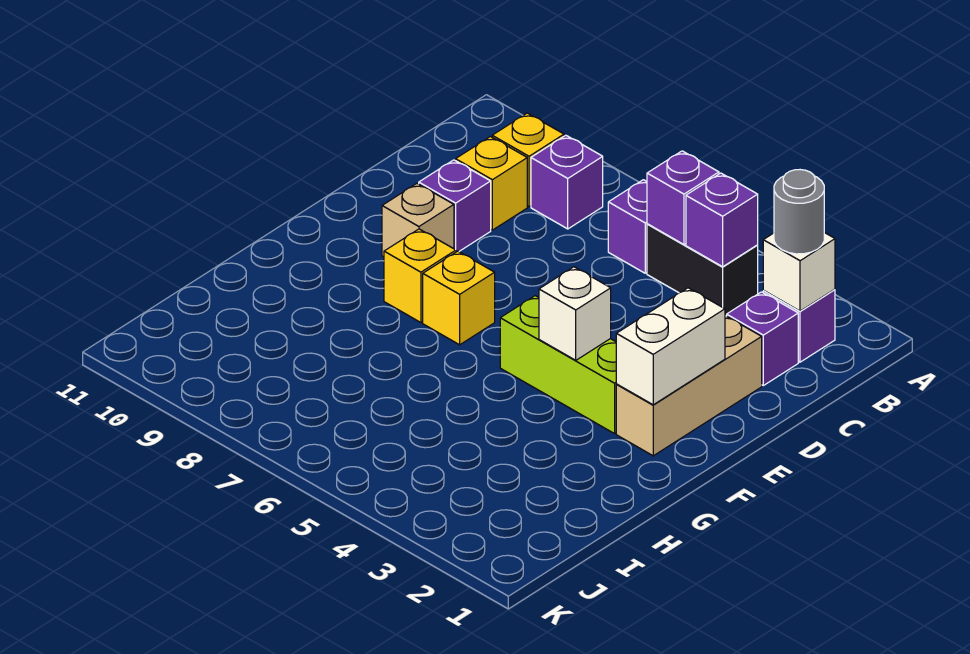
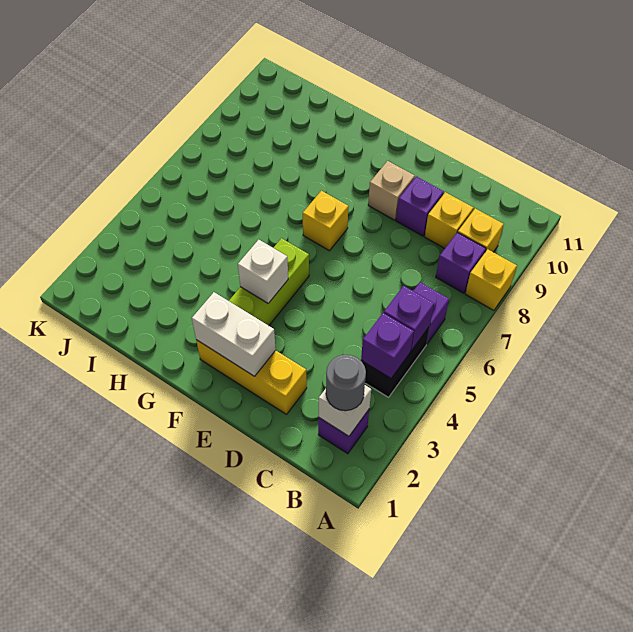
purple 1x1 brick [727,292,798,385] -> none
tan 1x3 brick [616,316,762,456] -> yellow 1x3 brick [196,340,307,414]
yellow 1x1 brick [384,229,456,323] -> yellow 1x1 brick moved to [465,249,517,310]

